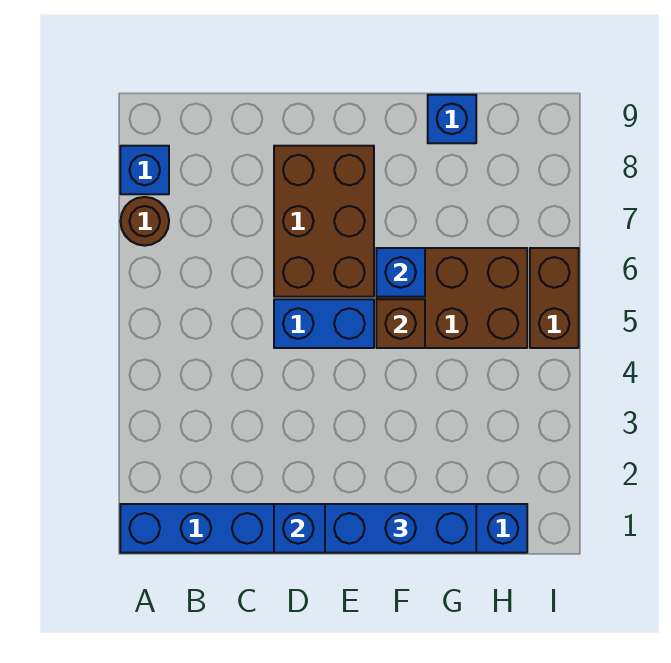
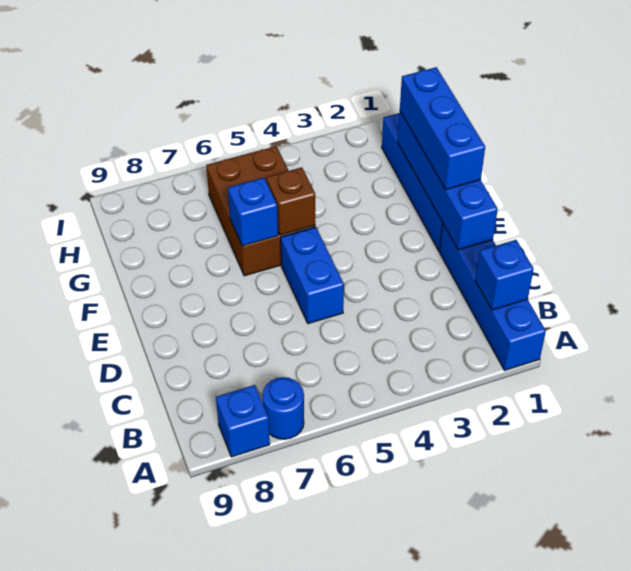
brown 1x1 round brick [120,197,169,246] -> blue 1x1 round brick [263,377,304,439]
brown 2x3 brick [274,146,374,297] -> none
blue 1x1 brick [428,95,476,143] -> blue 1x1 brick moved to [476,240,534,310]
brown 1x2 brick [530,248,579,348] -> none

